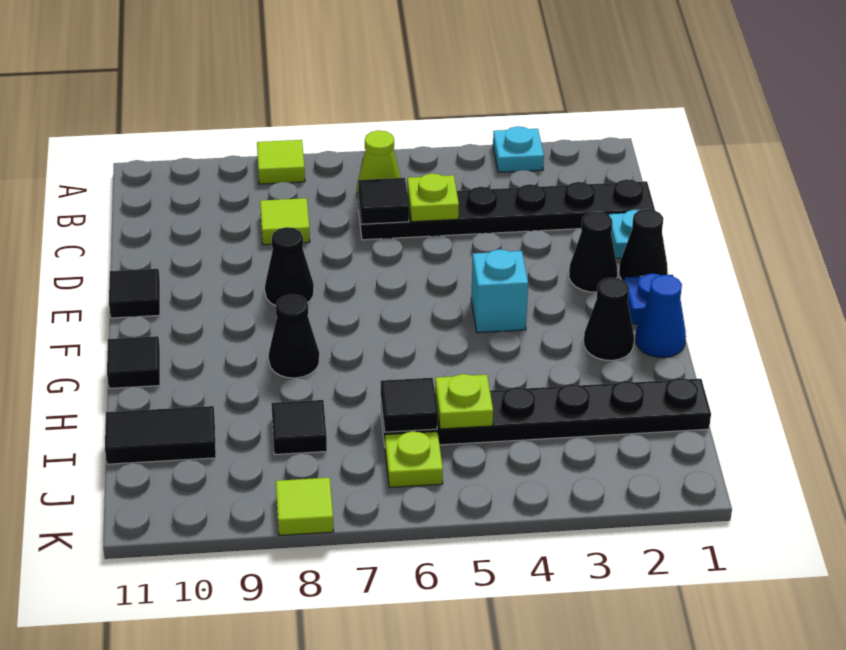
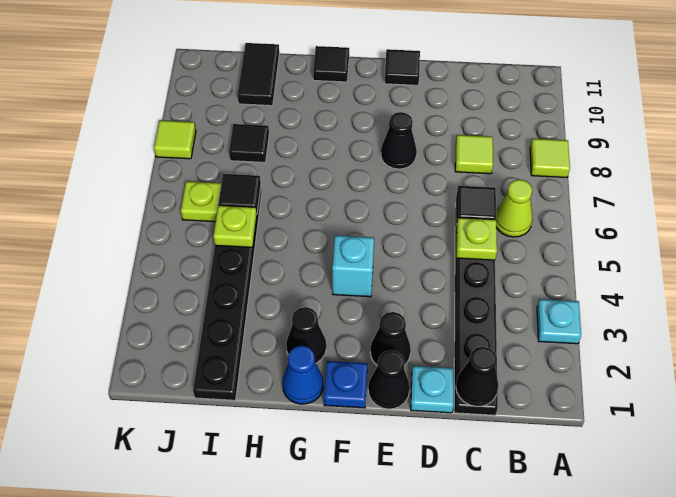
black 1x1 cone [269,294,319,378] -> black 1x1 cone moved to [456,347,498,407]

